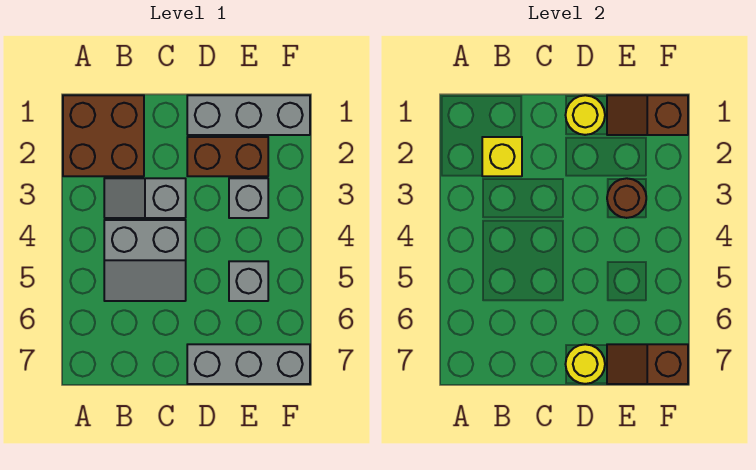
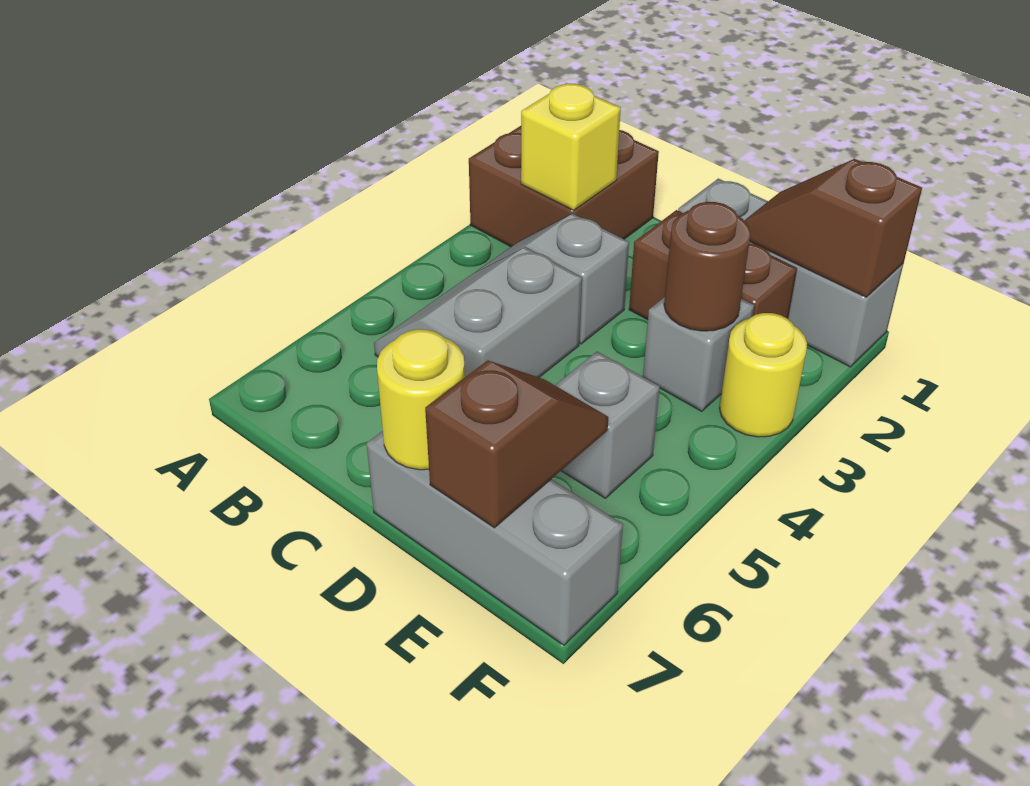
grey 2x2 slope [104,220,186,301] -> grey 2x2 slope turned to [374,247,582,377]
yellow 1x1 round brick [566,95,605,135] -> yellow 1x1 round brick moved to [719,313,807,437]
brown 1x2 slope [607,344,688,384] -> brown 1x2 slope turned to [425,360,608,528]

